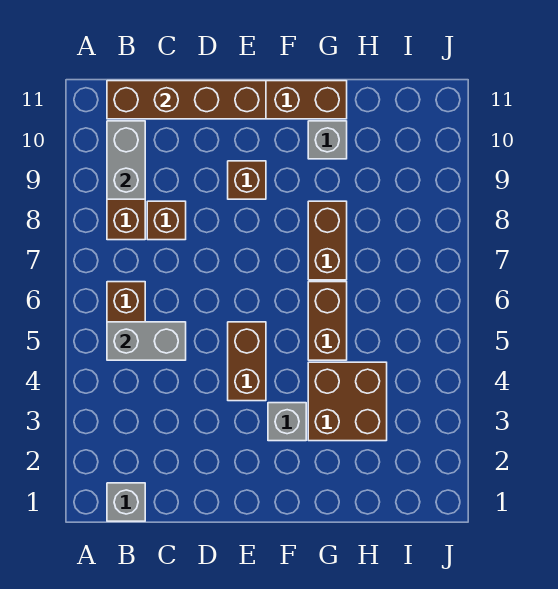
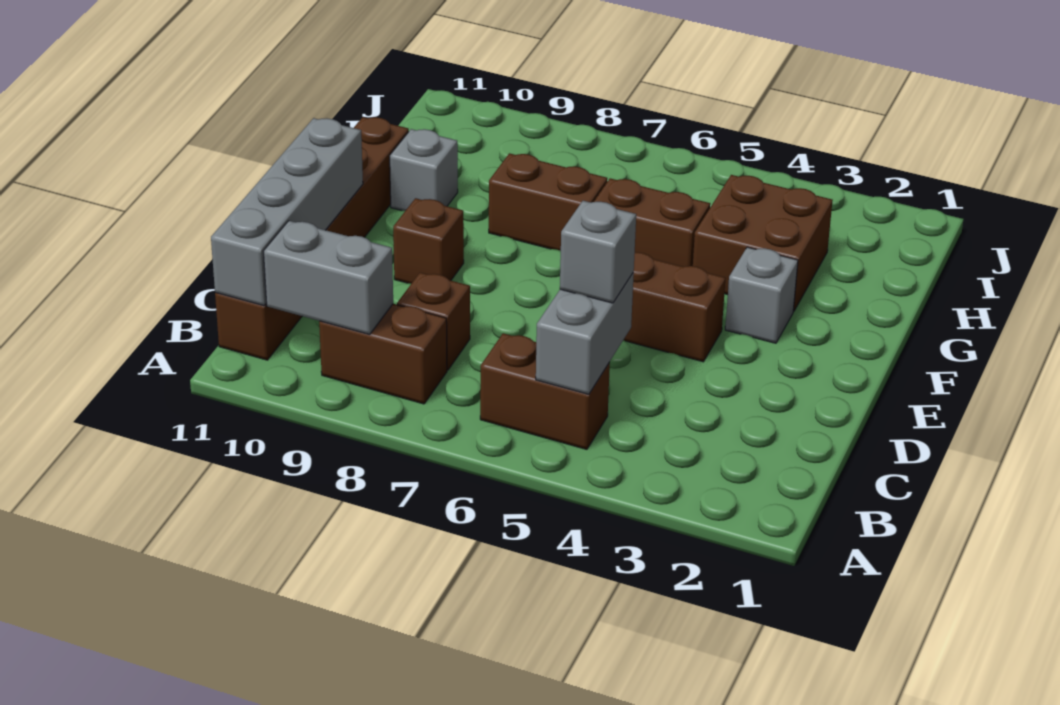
grey 1x1 brick [107,483,145,521] -> grey 1x1 brick moved to [560,201,636,303]
brown 1x4 brick [107,81,266,119] -> grey 1x4 brick [211,118,363,306]

